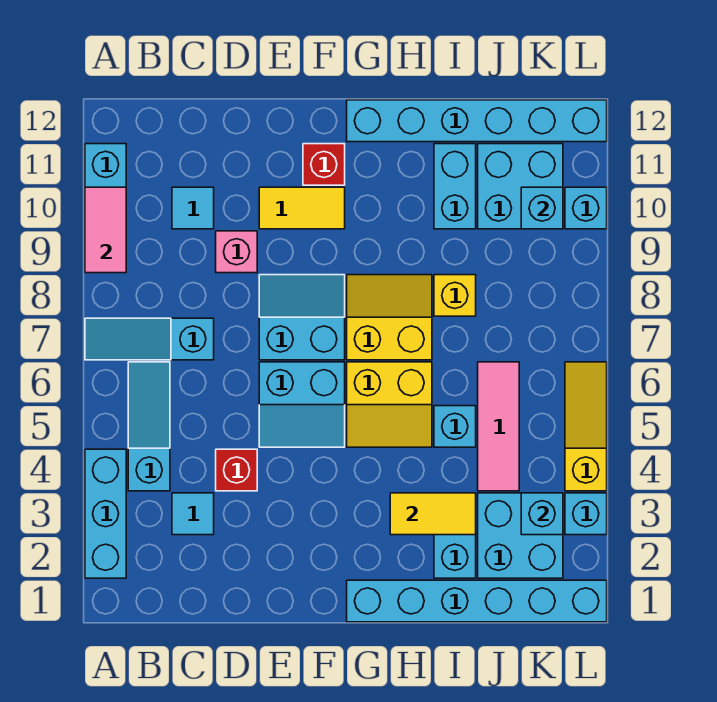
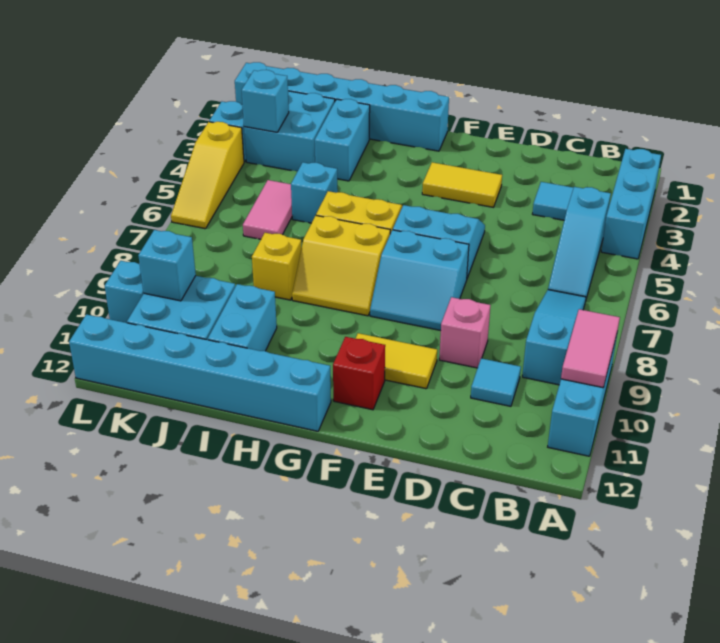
cyan 1x3 slope [85,318,214,360] -> cyan 1x3 slope turned to [522,290,586,385]
red 1x1 brick [216,449,257,491] -> none
yellow 1x2 tile [390,493,476,535] -> yellow 1x2 tile moved to [422,162,502,207]
pink 1x3 tile [478,362,519,491] -> pink 1x2 tile [243,180,292,239]

